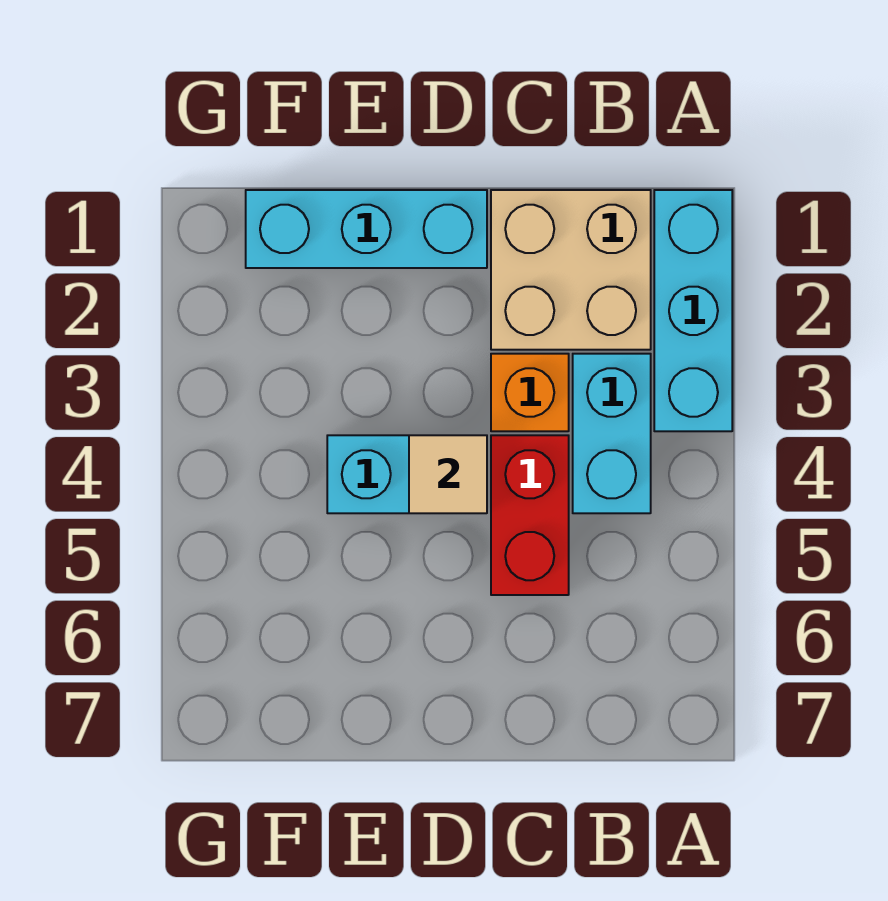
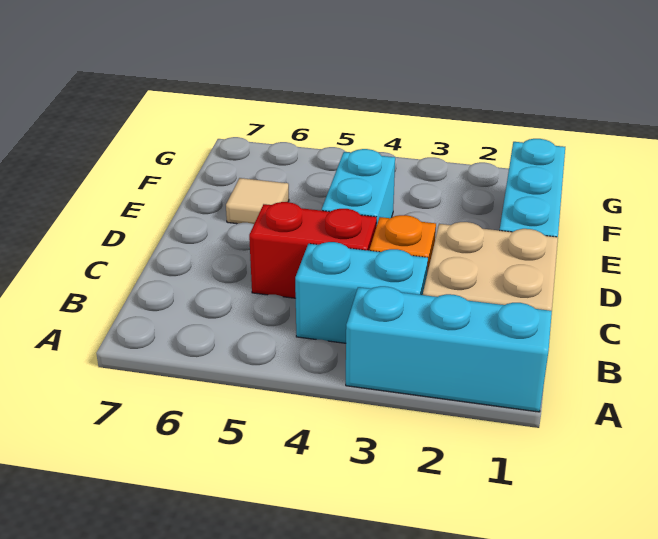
tan 1x1 tile [409,435,487,513] -> tan 1x1 tile moved to [226,178,289,224]

